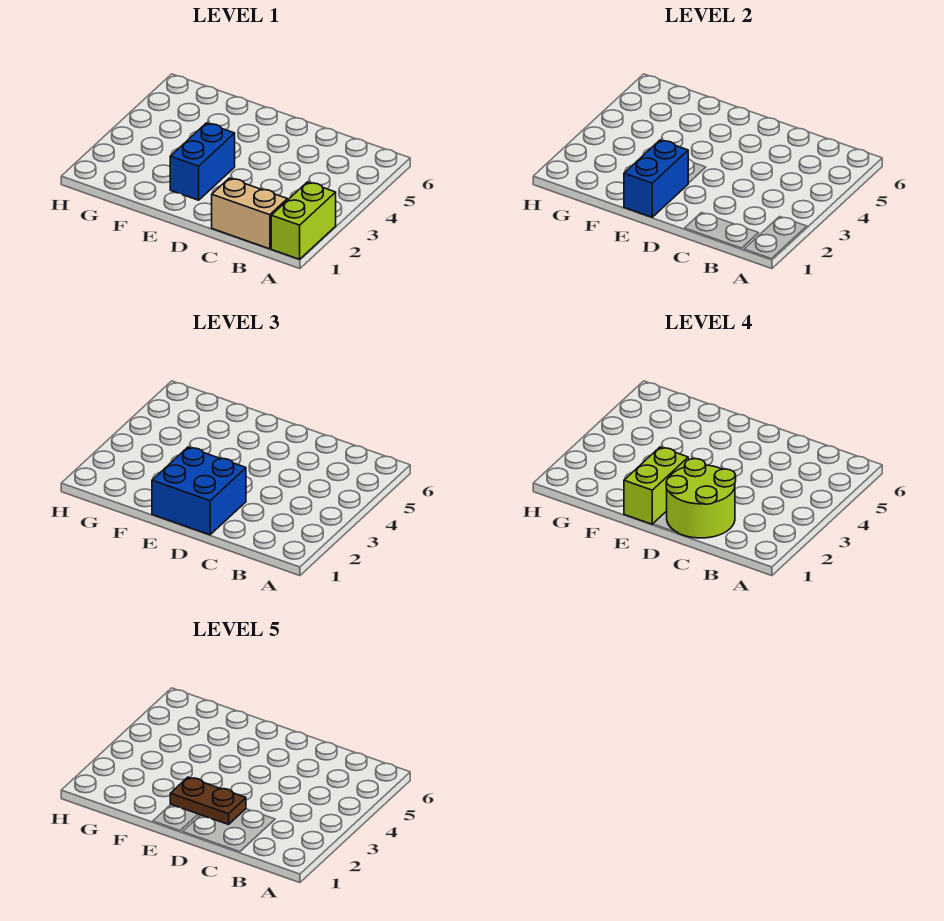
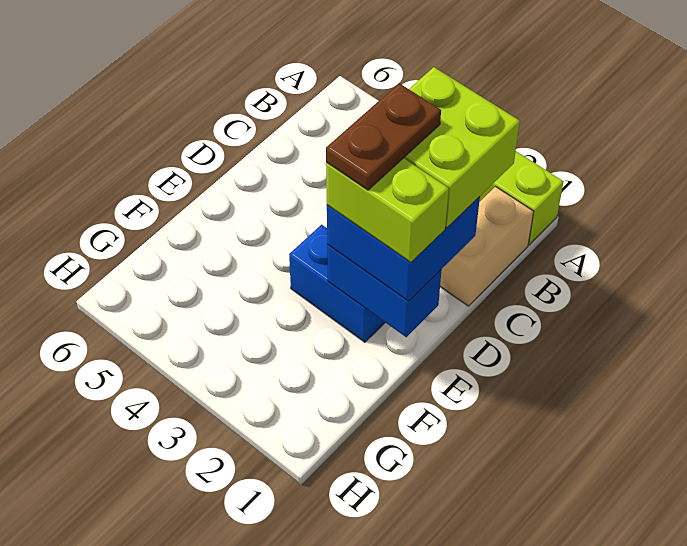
lime 2x2 round brick [666,459,736,538] -> lime 2x2 brick [404,67,520,228]

